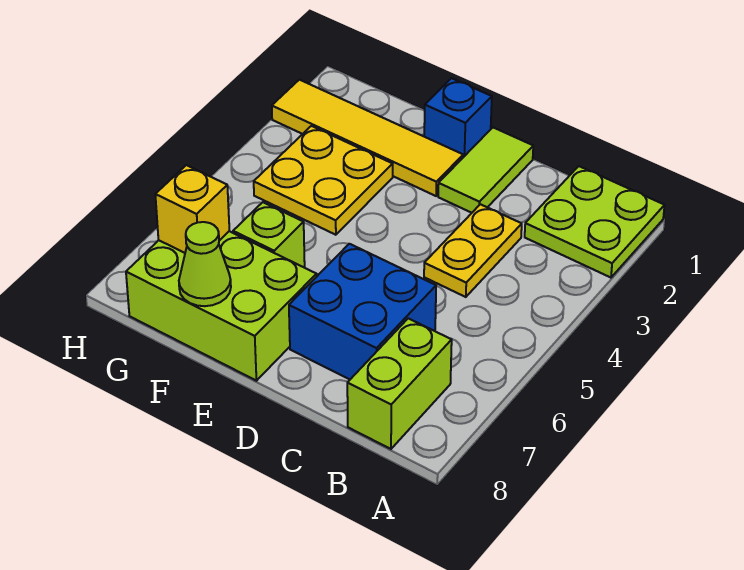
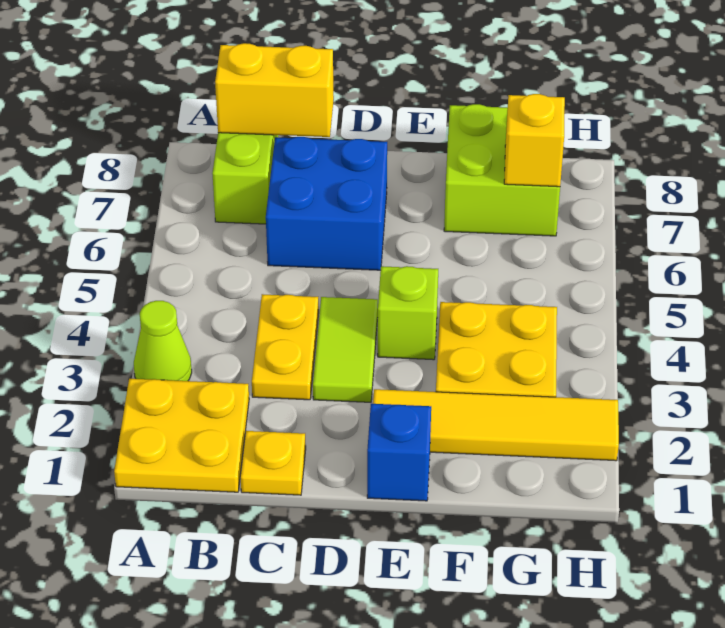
lime 2x2 plate [525,166,665,278] -> yellow 2x2 plate [114,379,249,492]
none -> yellow 1x2 brick [215,43,334,137]
none -> yellow 1x1 plate [240,431,306,495]
lime 1x2 tile [438,128,533,213] -> lime 1x2 tile moved to [313,297,378,402]
lime 2x3 brick [126,231,317,381] -> lime 2x2 brick [444,104,560,236]
lime 1x1 brick [233,202,305,267] -> lime 1x1 brick moved to [378,266,438,360]
lime 1x1 cone [179,222,231,306] -> lime 1x1 cone moved to [134,301,192,381]

